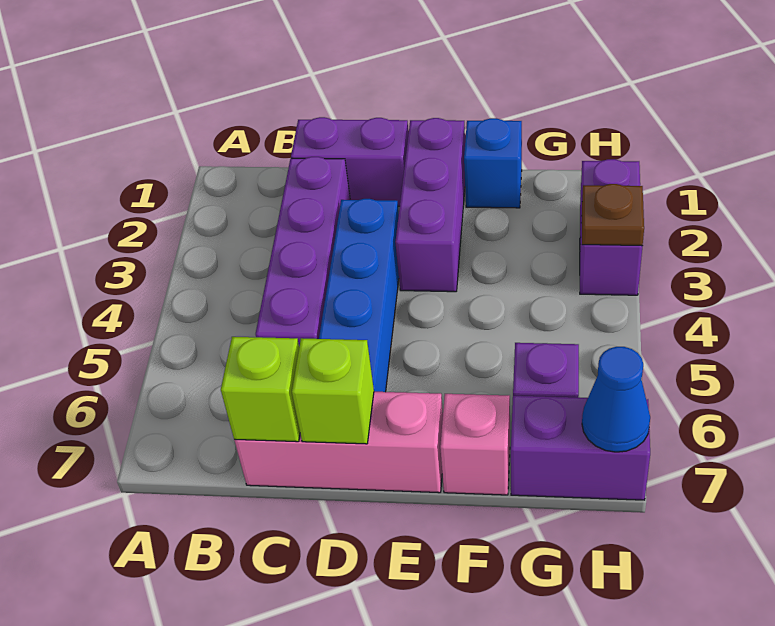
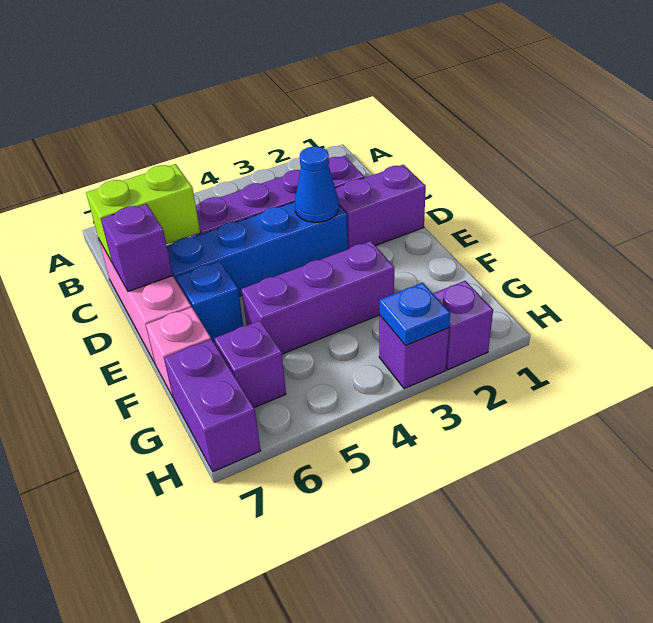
purple 1x2 brick [291,117,409,206] -> purple 1x2 brick turned to [335,165,426,249]
lime 1x1 brick [221,337,300,442] -> lime 1x2 brick [86,164,200,262]
lime 1x1 brick [292,338,374,444] -> purple 1x1 brick [101,204,173,291]
purple 1x3 brick [395,118,465,292] -> purple 1x3 brick moved to [241,241,394,354]
blue 1x1 brick [464,118,522,208] -> blue 1x1 brick moved to [176,261,243,342]
brown 1x1 plate [582,184,644,246] -> blue 1x1 plate [380,283,450,345]
blue 1x1 cone [582,347,650,452] -> blue 1x1 cone moved to [295,147,339,222]

